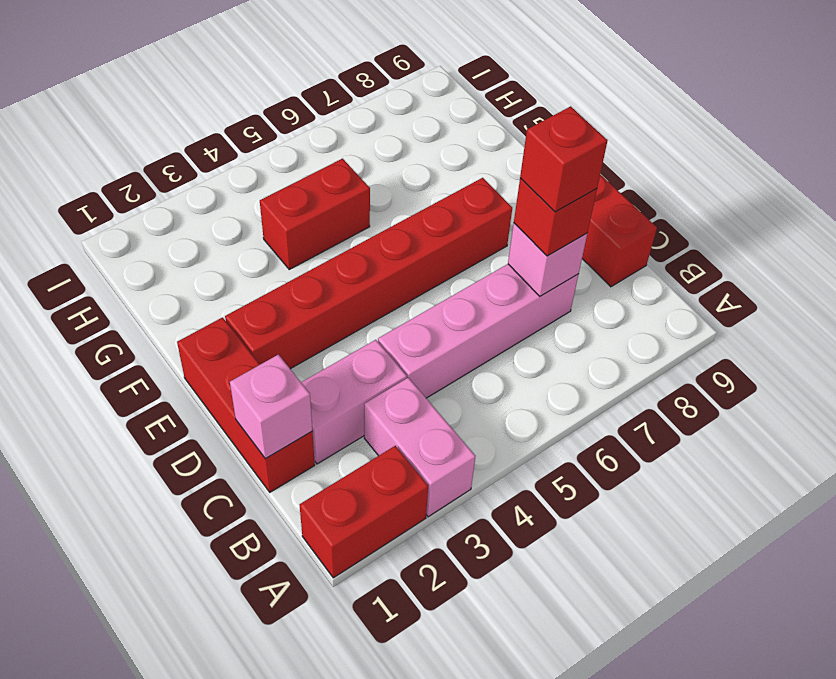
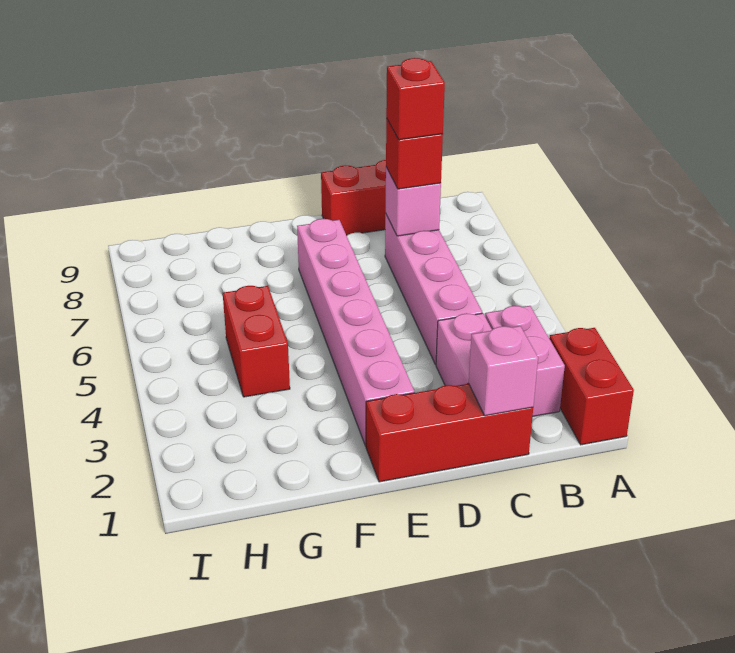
pink 1x2 brick [364,378,476,517] -> pink 1x2 brick turned to [485,306,565,416]
red 1x6 brick [225,178,512,369] -> pink 1x6 brick [297,219,414,446]

